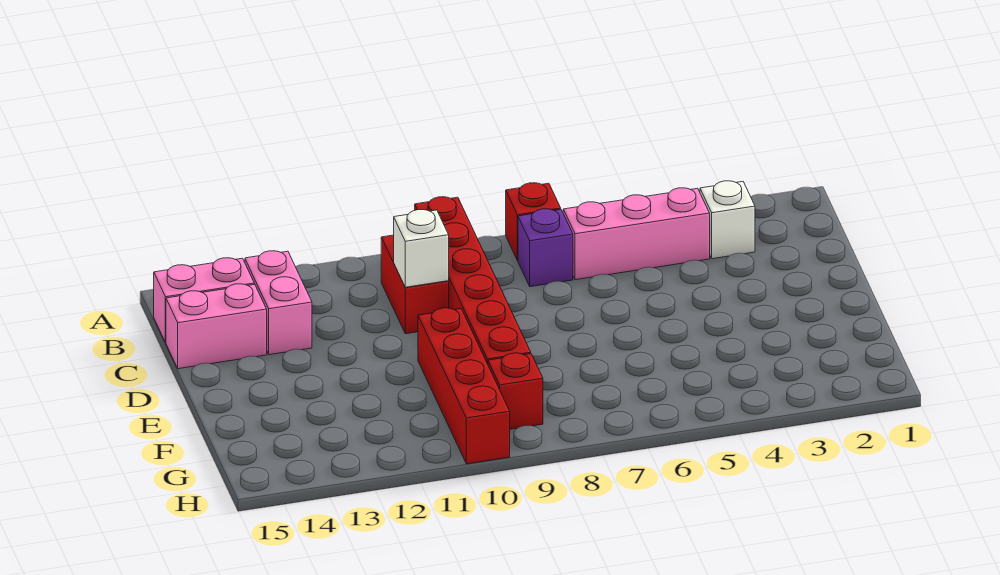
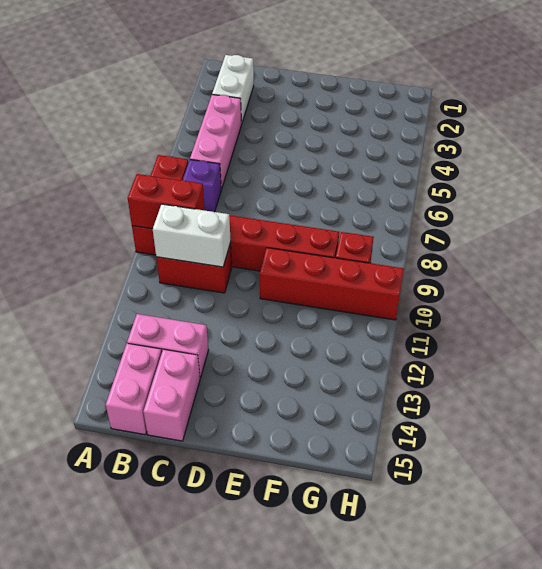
none -> red 1x2 brick [128,174,205,229]
white 1x1 brick [700,181,755,259] -> white 1x2 brick [212,55,254,124]
white 1x1 brick [394,210,449,287] -> white 1x2 brick [153,204,231,267]

